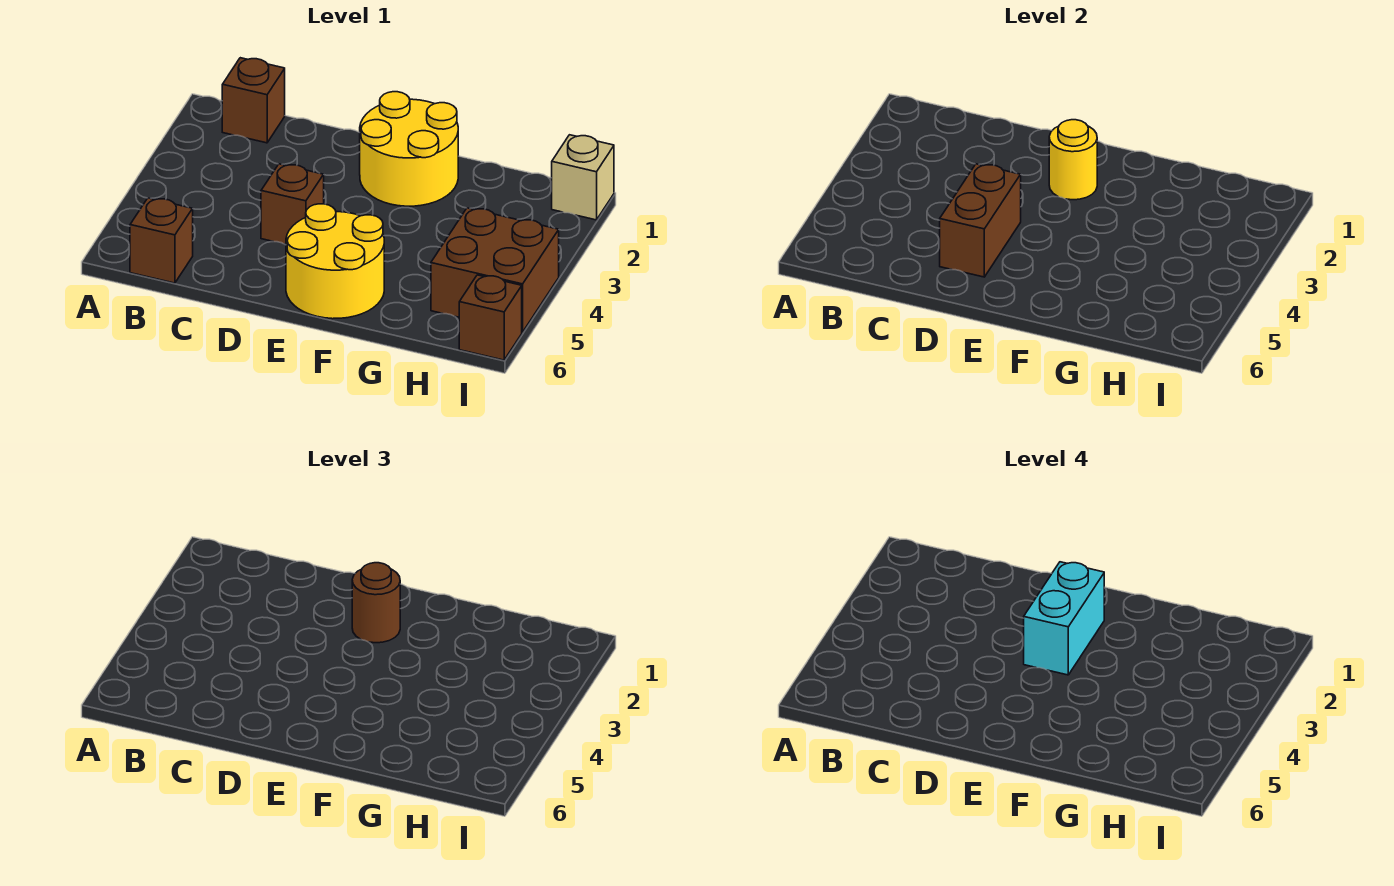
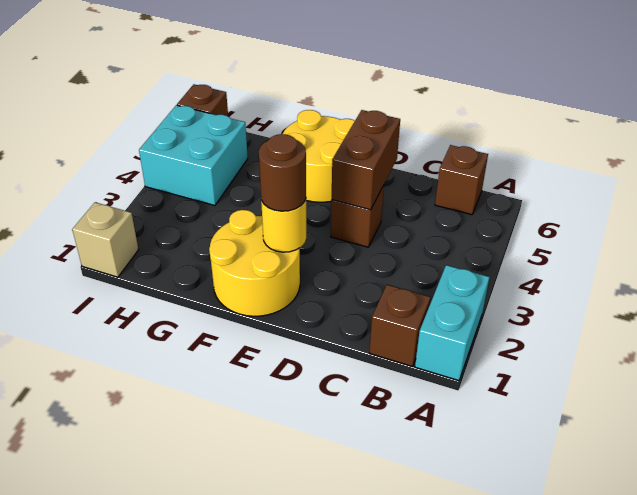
cyan 1x2 brick [1024,562,1104,675] -> cyan 1x2 brick moved to [415,265,489,381]
brown 2x2 brick [431,208,559,332] -> cyan 2x2 brick [139,105,248,205]

